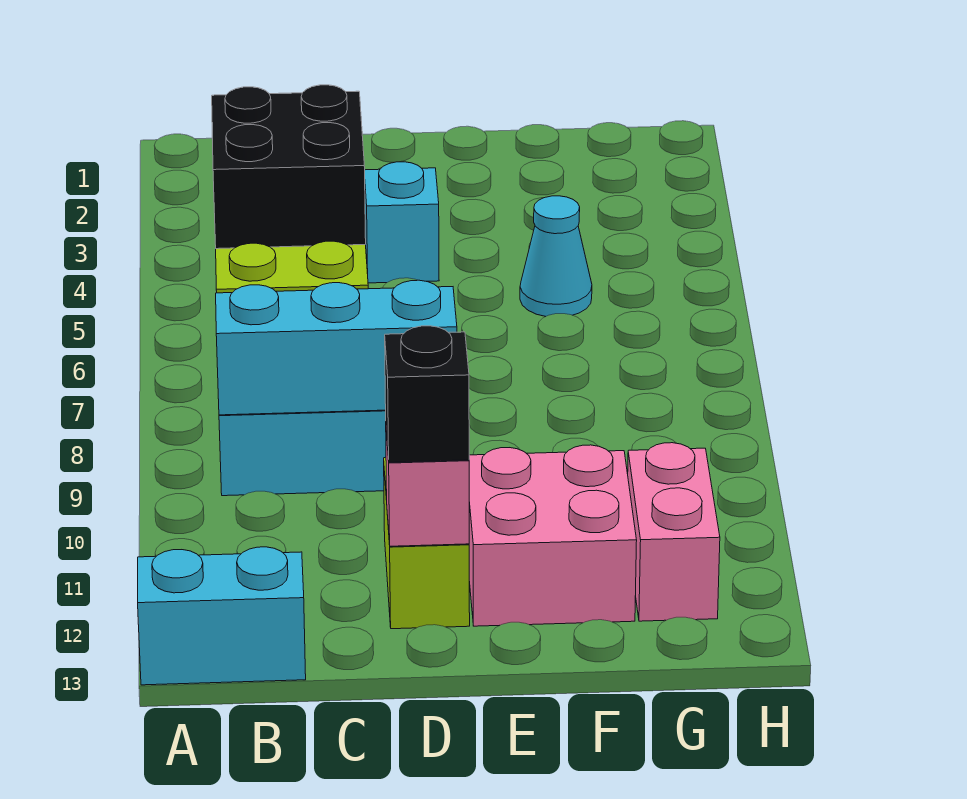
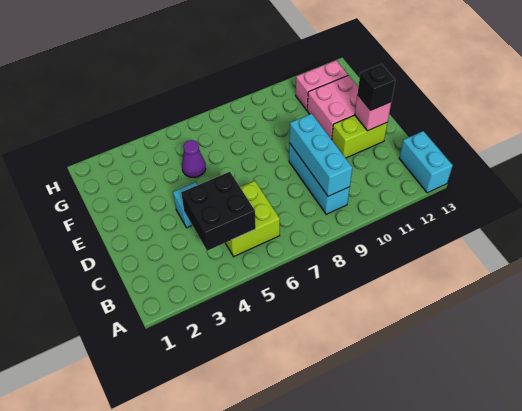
cyan 1x1 cone [520,196,592,317] -> purple 1x1 cone [182,140,206,177]

